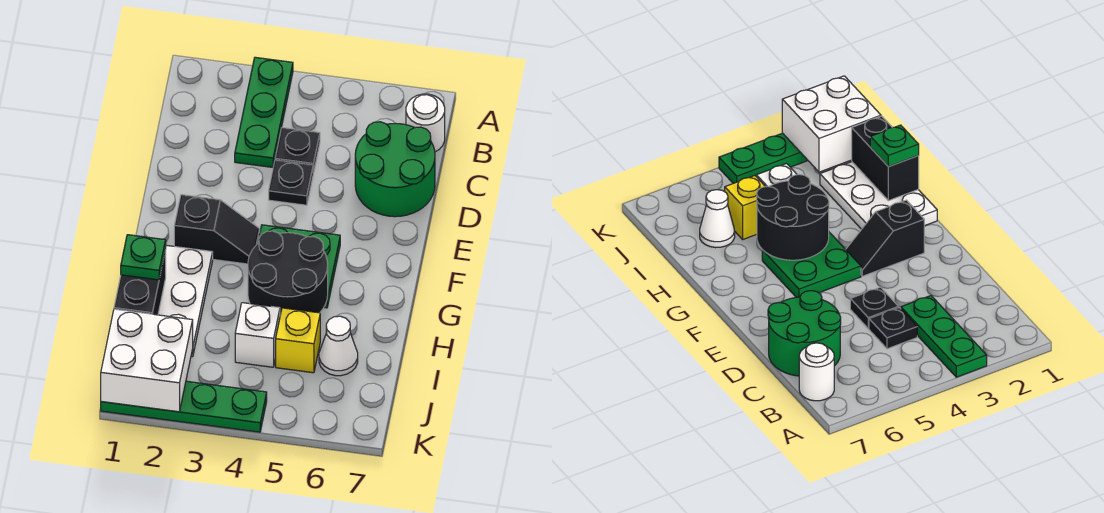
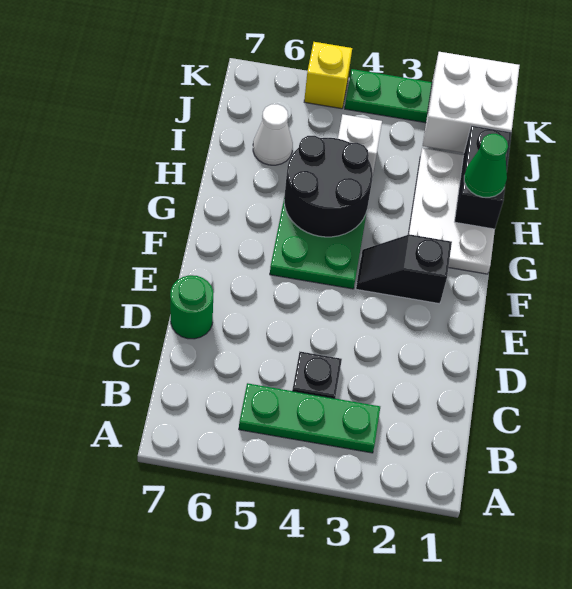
green 1x3 plate [235,57,293,167] -> green 1x3 plate turned to [239,383,380,453]
white 1x1 round brick [406,94,445,152] -> none
green 2x2 round brick [355,122,435,217] -> green 1x1 round brick [170,275,214,339]
black 1x1 plate [269,160,313,205] -> none
green 1x1 plate [121,235,166,280] -> green 1x1 cone [464,134,508,197]
yellow 1x1 brick [276,308,320,373] -> yellow 1x1 brick moved to [304,42,352,109]

